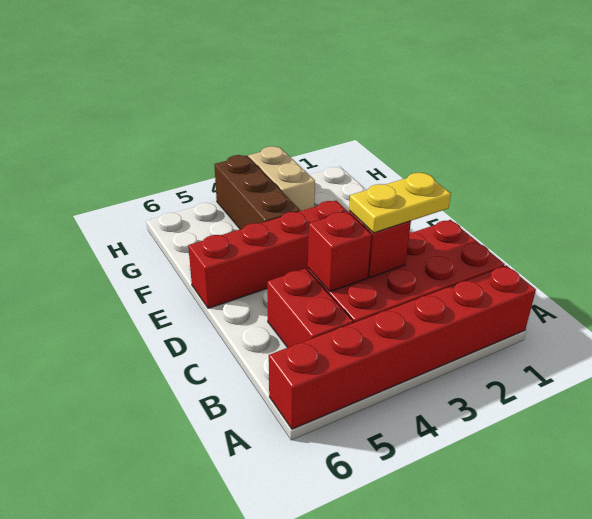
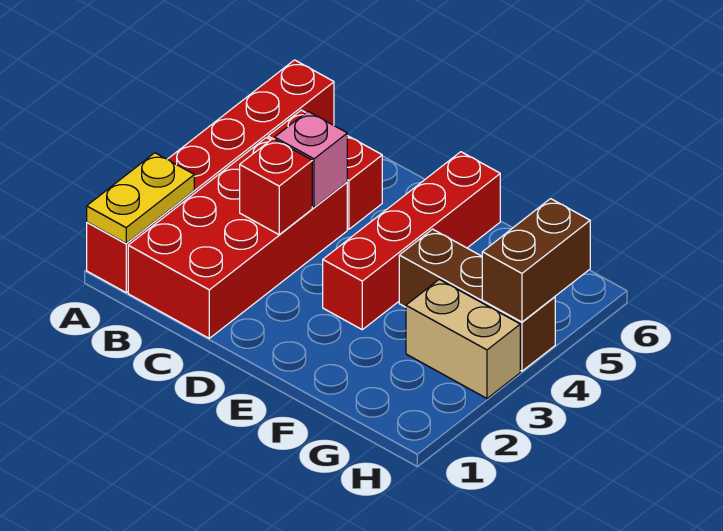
yellow 1x2 plate [349,173,451,233] -> yellow 1x2 plate moved to [87,153,194,243]
red 1x1 brick [308,211,371,292] -> pink 1x1 brick [275,111,347,207]
none -> brown 1x2 brick [482,199,590,322]

